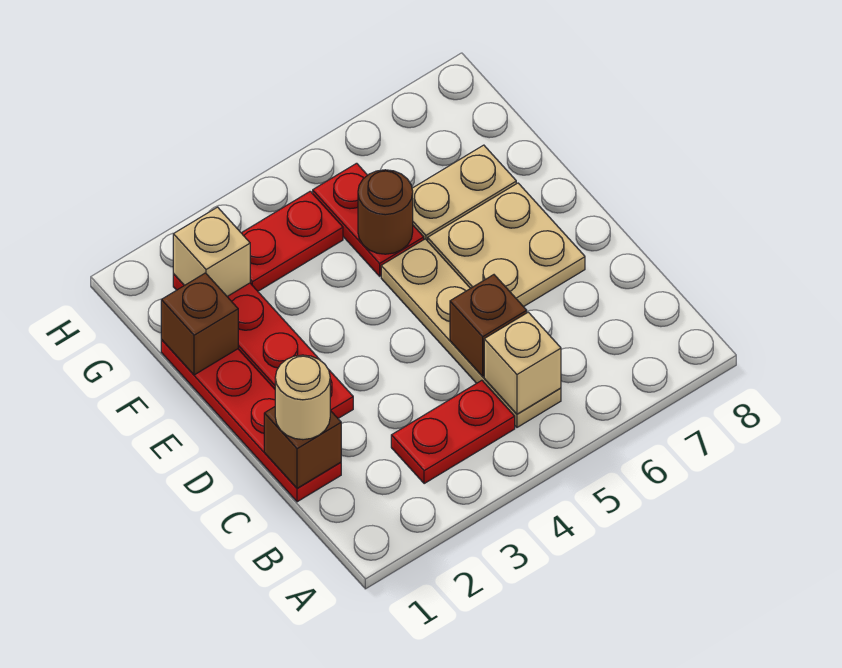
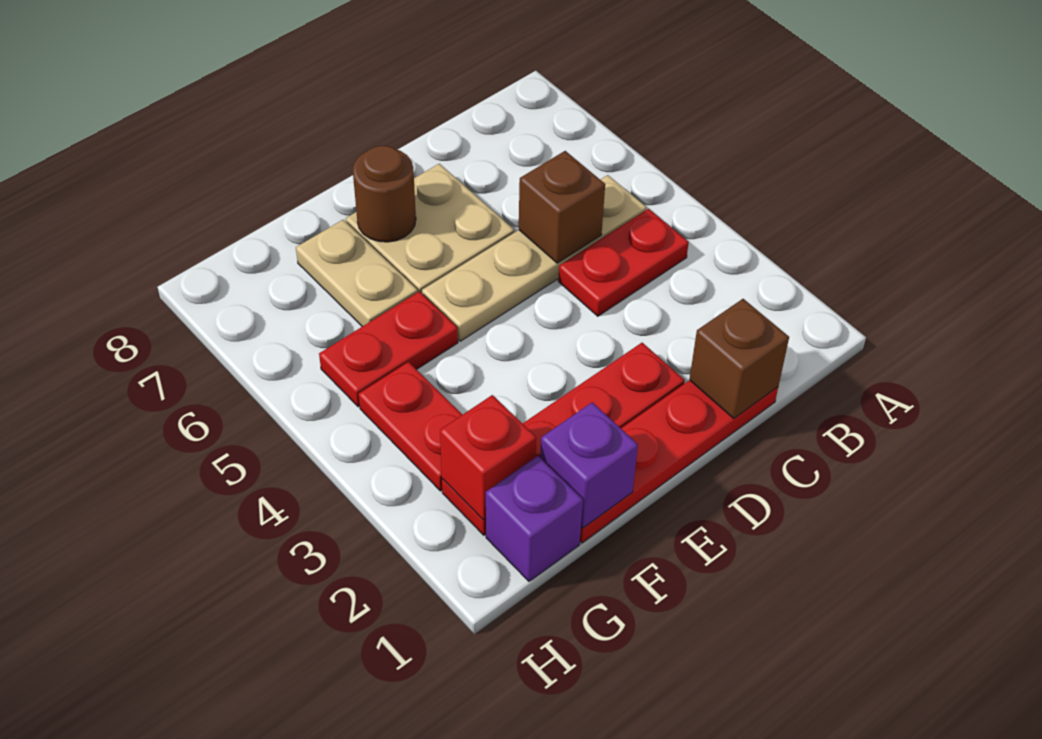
red 1x2 plate [391,380,515,484] -> red 1x2 plate turned to [558,209,689,316]
tan 1x1 brick [484,312,561,414] -> none
tan 1x1 round brick [275,355,330,440] -> none
brown 1x1 brick [161,273,238,375] -> purple 1x1 brick [540,402,638,528]
brown 1x1 round brick [358,170,413,254] -> brown 1x1 round brick moved to [353,146,416,242]
none -> purple 1x1 brick [486,456,583,581]
tan 1x1 brick [173,207,250,296] -> red 1x1 brick [440,395,536,520]

